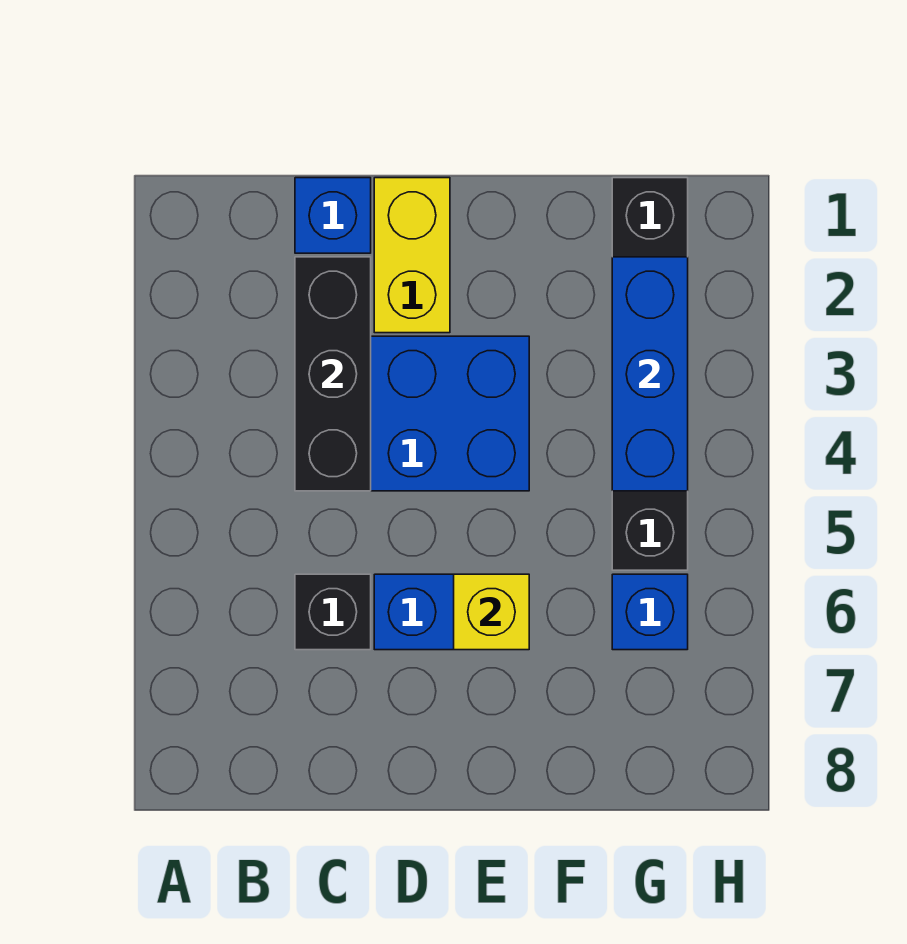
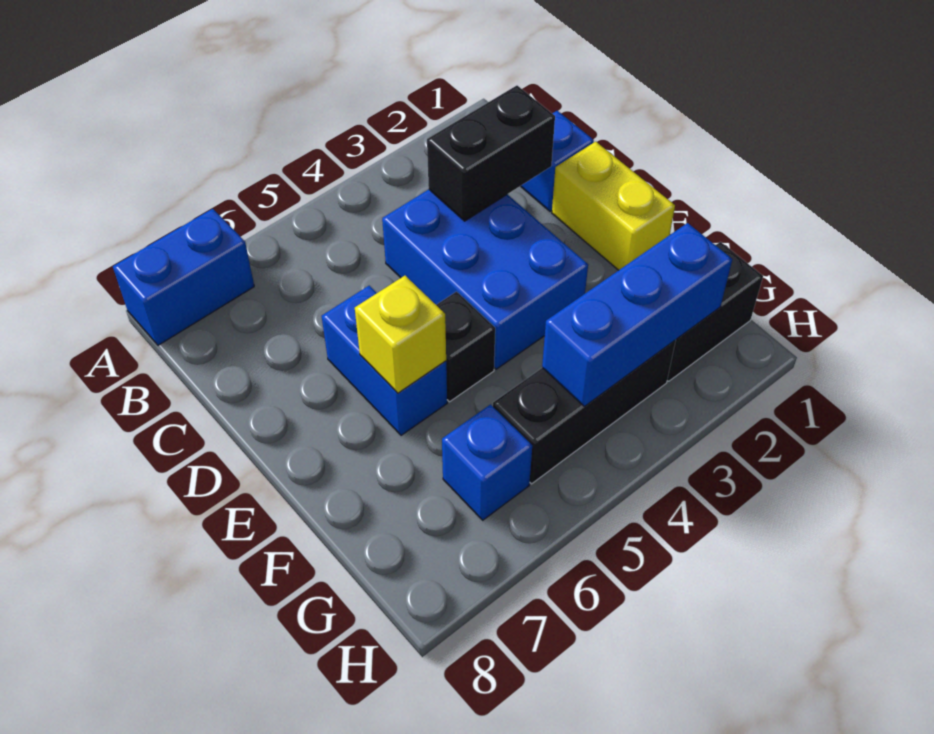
none -> blue 1x2 brick [113,209,254,345]
black 1x3 brick [295,257,371,491] -> black 1x2 brick [427,86,555,221]
black 1x1 brick [295,574,371,650] -> black 1x1 brick moved to [437,292,495,402]
yellow 1x2 brick [374,178,450,333] -> yellow 1x2 brick turned to [552,142,675,270]

